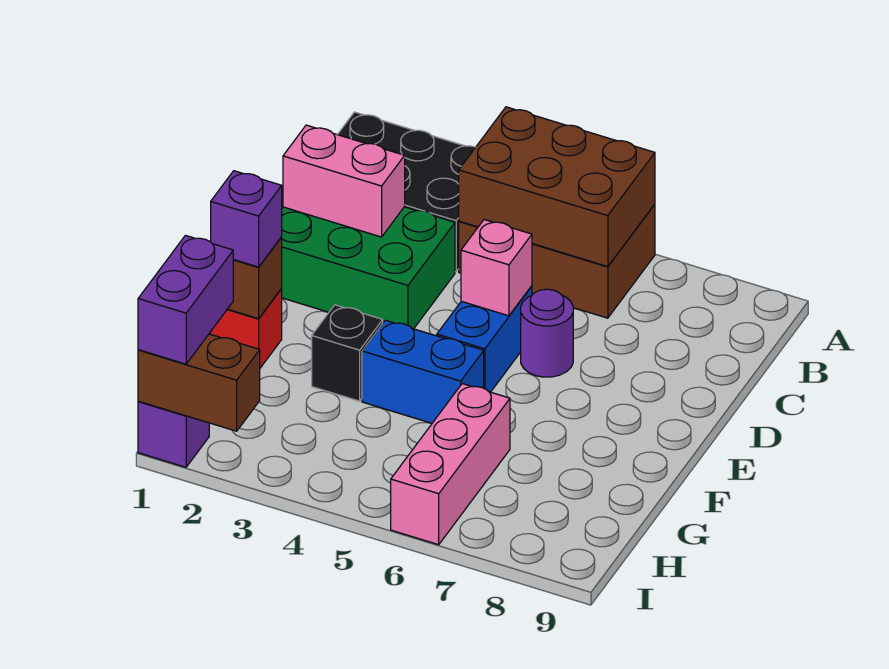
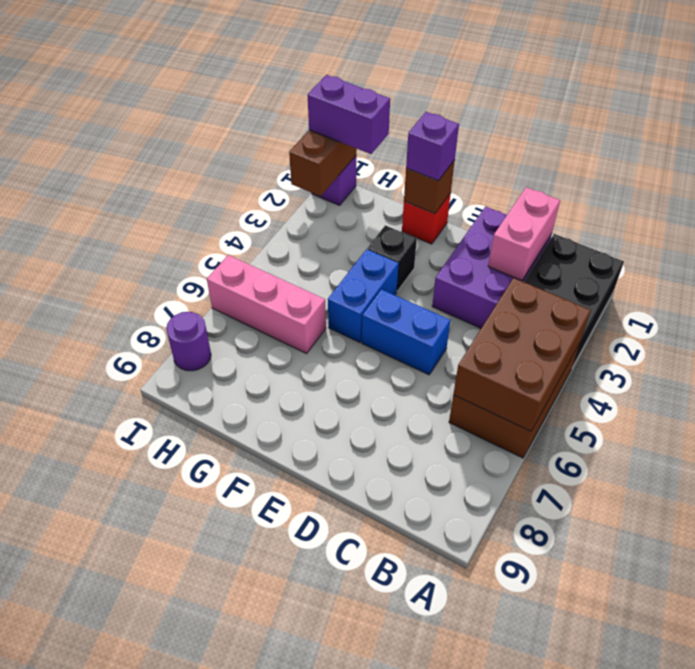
green 2x3 brick [281,207,455,329] -> purple 2x3 brick [432,207,552,328]
pink 1x1 brick [461,220,532,316] -> none
purple 1x1 round brick [521,289,573,377] -> purple 1x1 round brick moved to [166,312,211,371]

